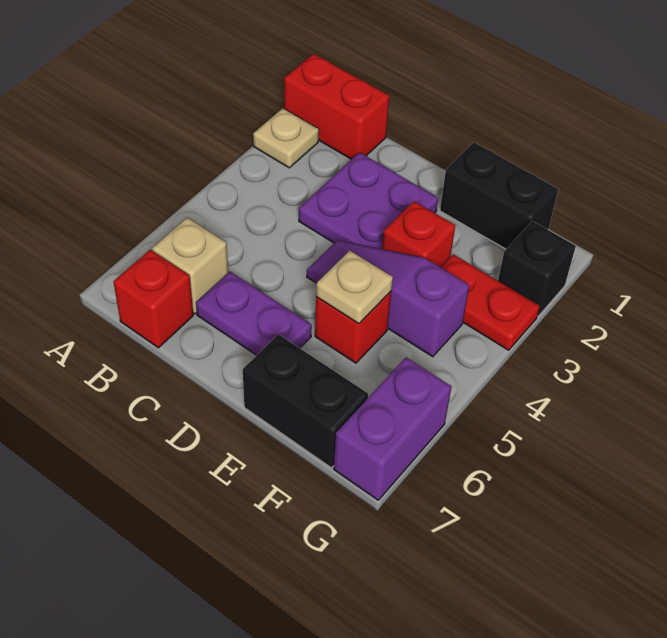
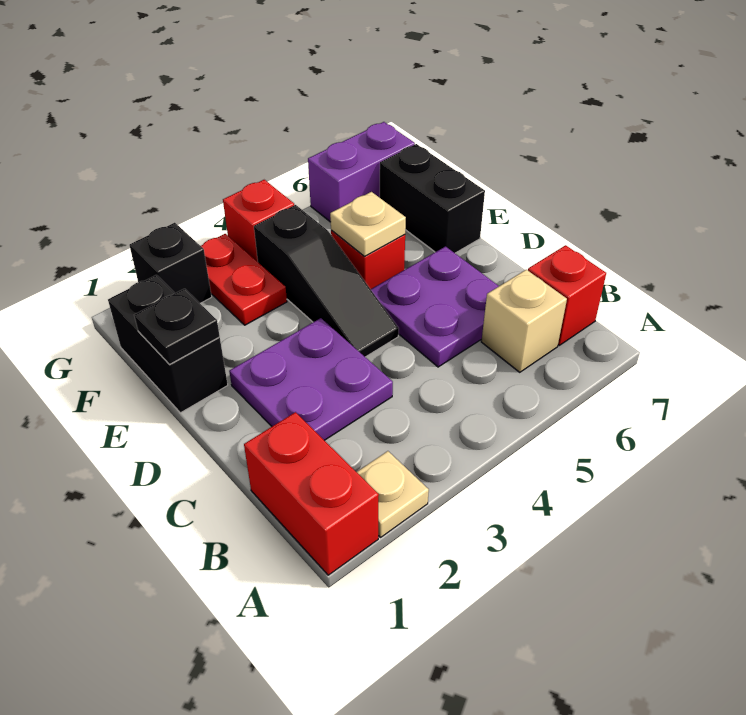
purple 1x2 plate [196,272,312,355] -> purple 2x2 plate [371,246,499,367]
purple 1x3 slope [307,240,469,357] -> black 1x3 slope [254,205,399,357]
none -> black 1x1 plate [134,289,220,364]
red 1x1 brick [382,201,455,267] -> red 1x1 brick moved to [223,180,294,262]

